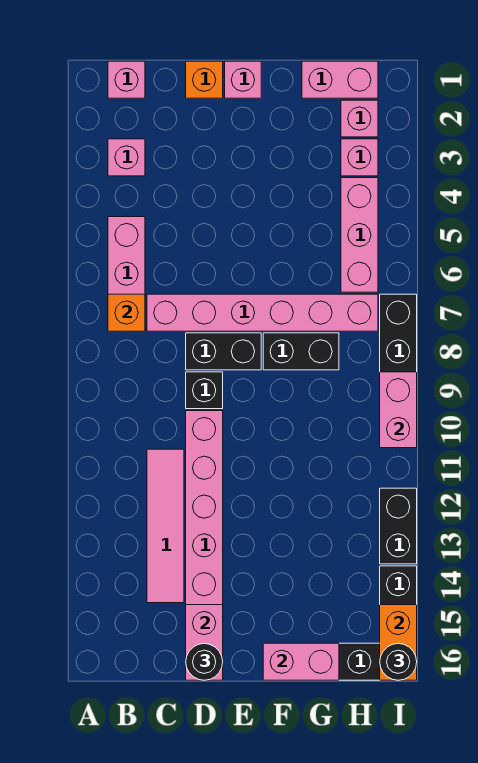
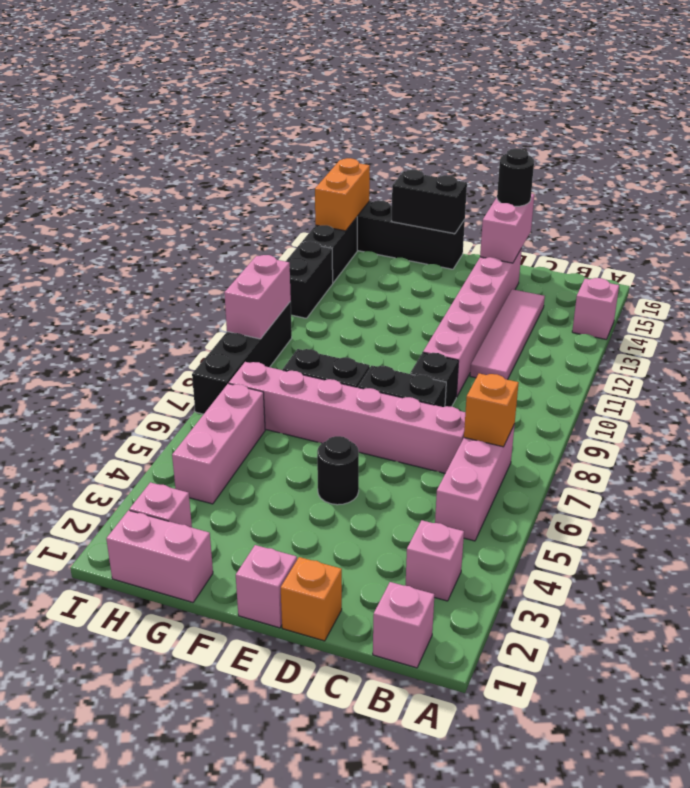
pink 1x2 brick [263,643,339,680] -> black 1x2 brick [392,170,467,234]
pink 1x1 brick [341,139,378,176] -> pink 1x1 brick moved to [572,278,619,339]
black 1x1 round brick [380,644,417,680] -> black 1x1 round brick moved to [317,436,359,505]

